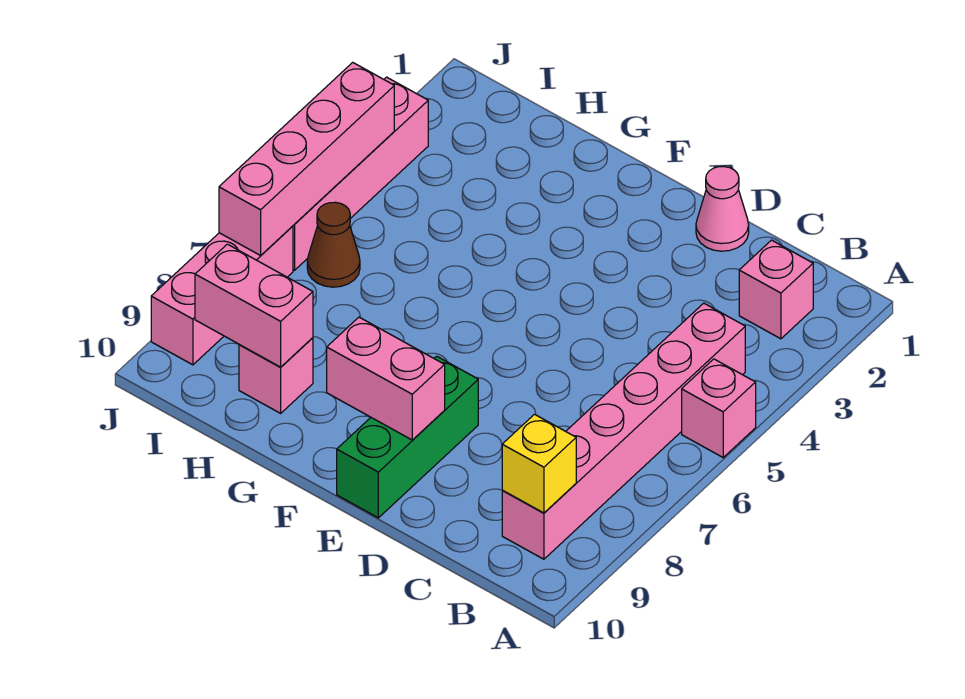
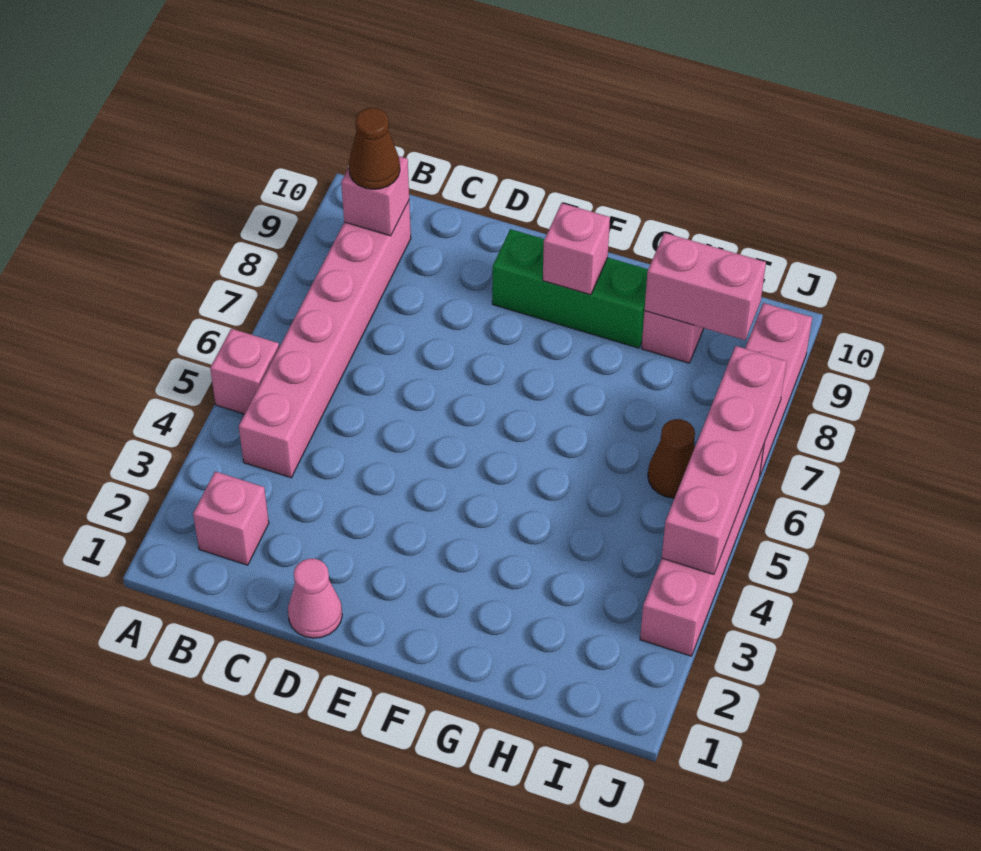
yellow 1x1 brick [502,414,576,513] -> pink 1x1 brick [341,156,409,236]
none -> brown 1x1 cone [349,108,400,189]
green 1x3 brick [337,356,478,518] -> green 1x3 brick turned to [492,229,648,348]
pink 1x2 brick [327,317,445,440] -> pink 1x1 brick [543,203,610,295]

